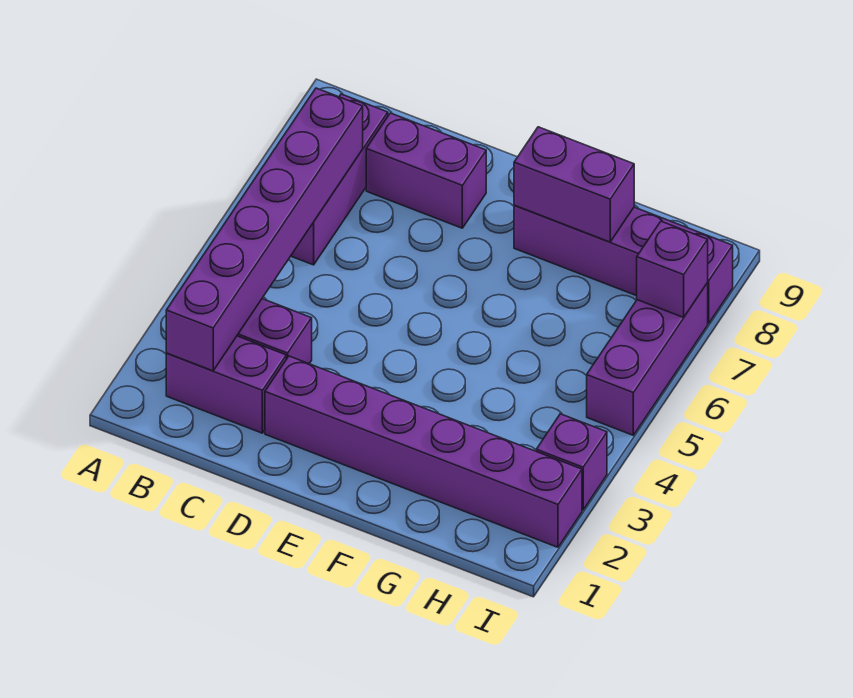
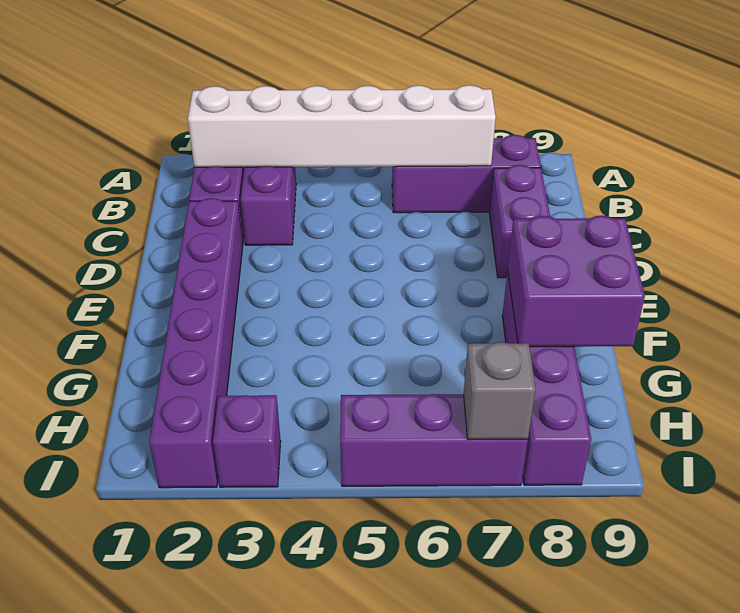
purple 1x6 brick [166,88,363,371] -> white 1x6 brick [188,85,496,167]
purple 1x2 brick [514,127,634,242] -> purple 2x2 brick [508,216,645,347]
purple 1x1 brick [637,221,708,317] -> grey 1x1 brick [464,342,536,440]

